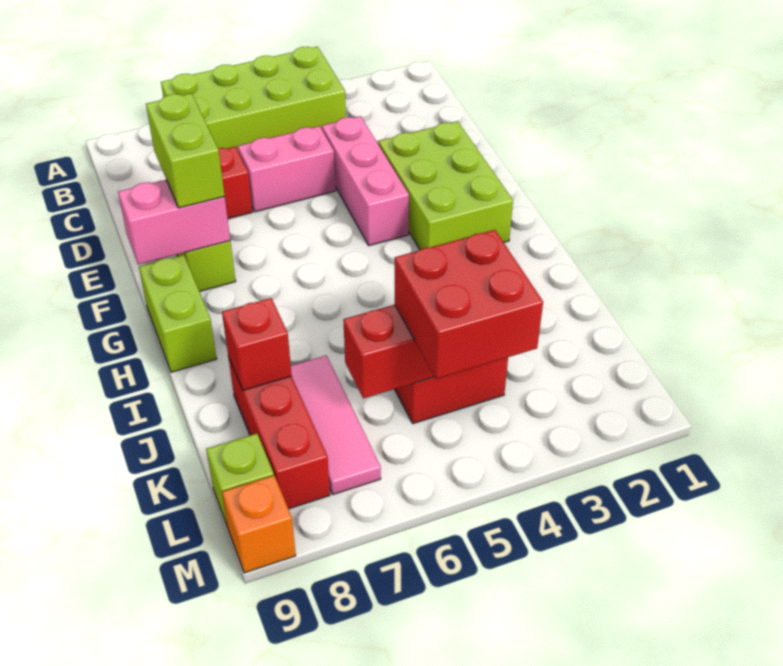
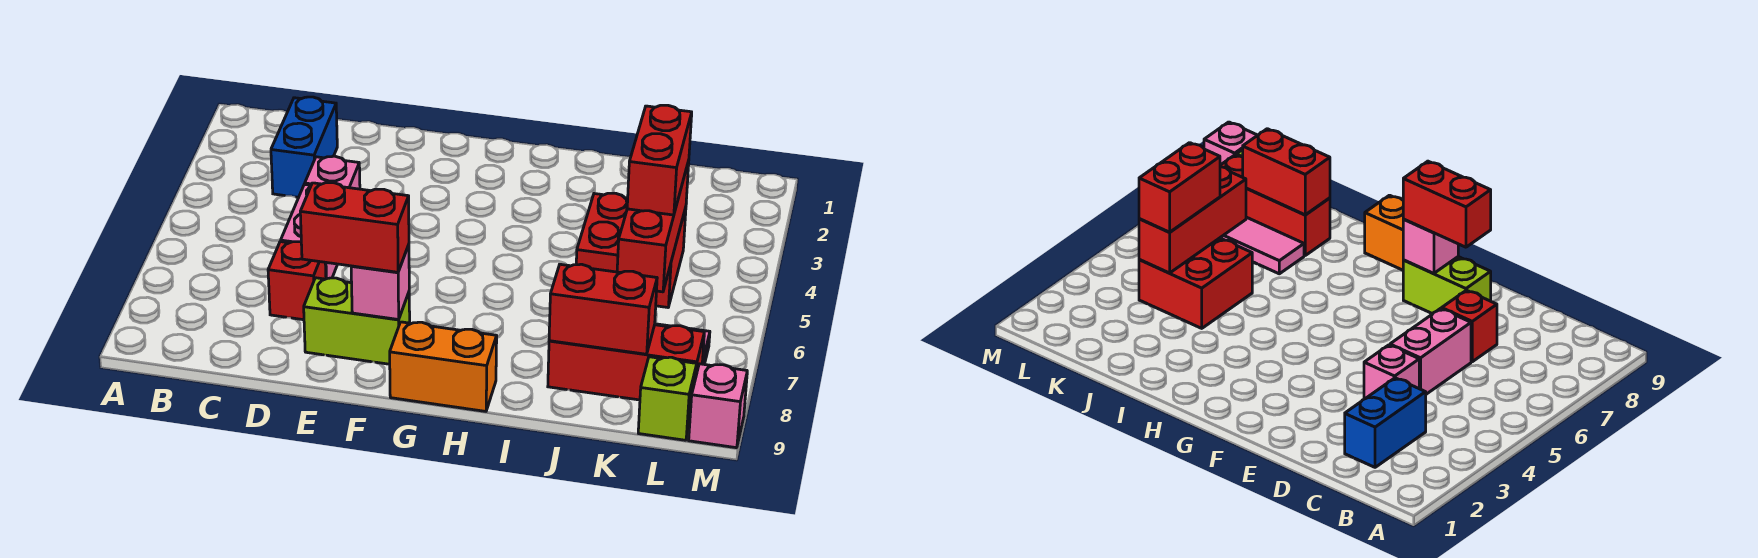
lime 2x4 brick [161,47,346,150] -> none
none -> blue 1x2 brick [271,97,337,197]
pink 1x3 brick [322,116,409,246] -> pink 1x1 brick [305,156,360,189]
lime 2x3 brick [378,121,513,250] -> none
lime 1x2 brick [146,93,225,208] -> red 1x2 brick [300,183,409,272]
pink 1x2 brick [118,180,230,265] -> pink 1x1 brick [351,245,409,320]
lime 1x2 brick [139,255,217,372] -> orange 1x2 brick [390,322,497,411]
red 1x1 brick [222,298,292,390] -> red 1x2 brick [549,264,657,354]
red 2x2 brick [395,230,543,379] -> red 1x2 brick [627,105,692,215]
orange 1x1 brick [222,476,296,573] -> pink 1x1 brick [689,364,747,448]

